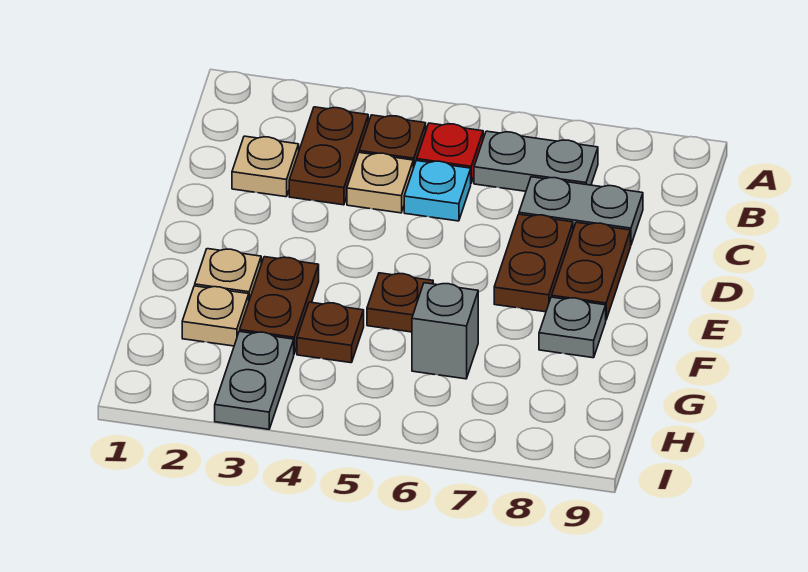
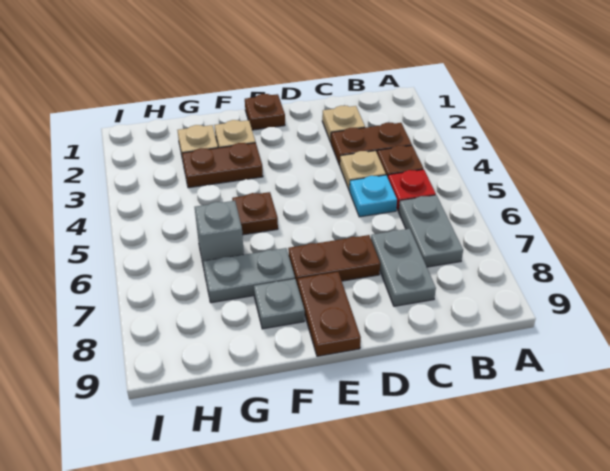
brown 1x2 plate [552,222,631,319] -> brown 1x2 plate turned to [298,272,361,356]
brown 1x1 plate [297,302,364,363] -> brown 1x1 plate moved to [245,94,285,130]
grey 1x2 plate [215,331,294,429] -> grey 1x2 plate moved to [203,248,295,303]

